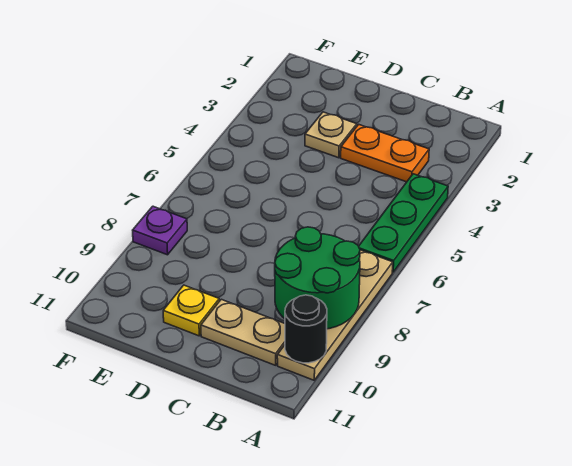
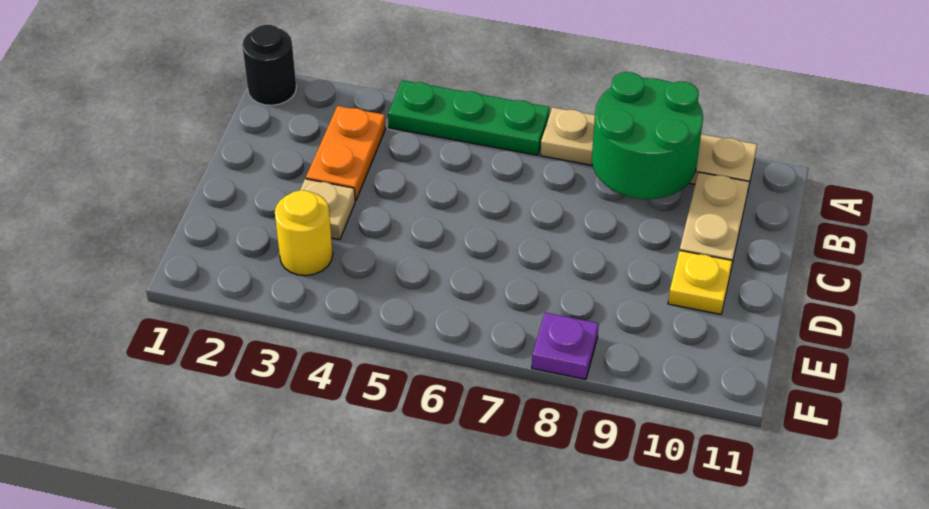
black 1x1 round brick [285,295,327,363] -> black 1x1 round brick moved to [242,25,296,105]
none -> yellow 1x1 round brick [275,190,333,276]

